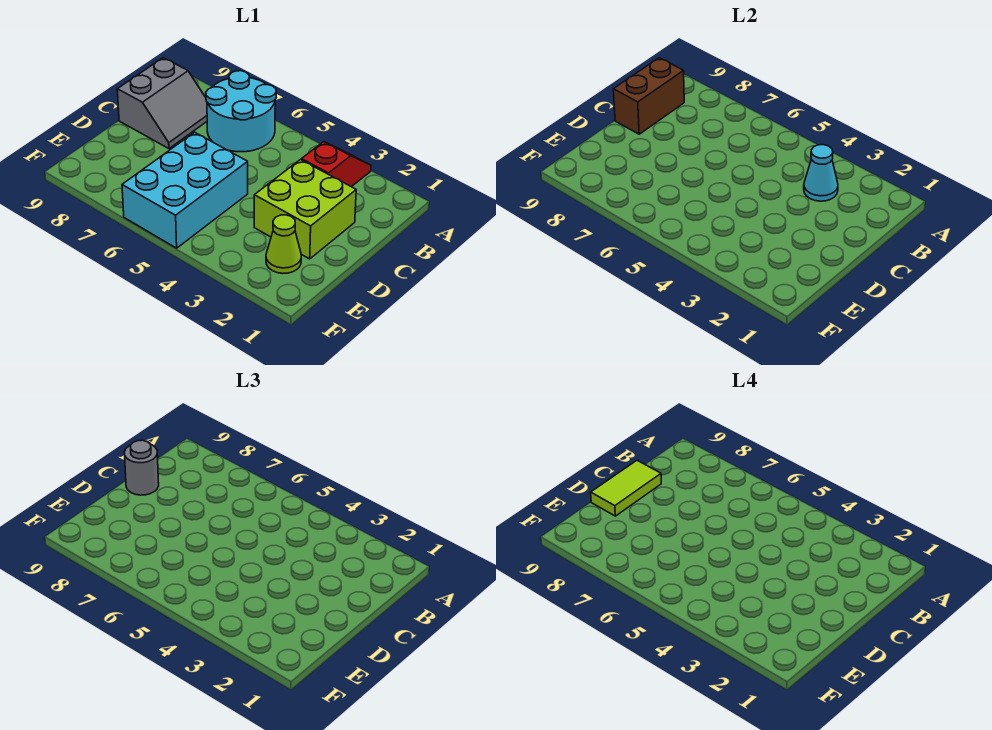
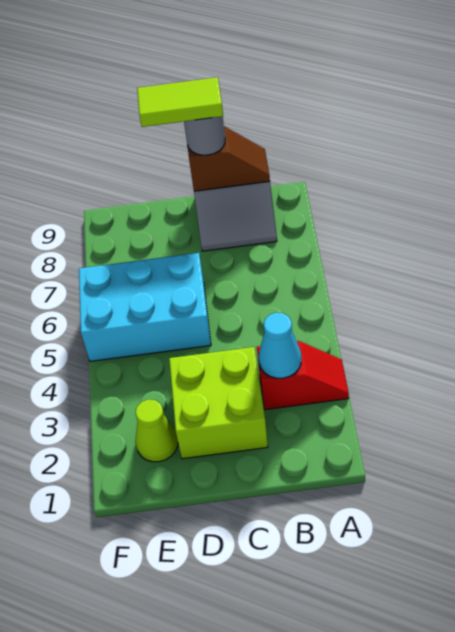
cyan 2x2 round brick [206,71,276,152] -> none
brown 1x2 brick [613,58,684,134] -> brown 1x2 slope [188,127,270,191]

